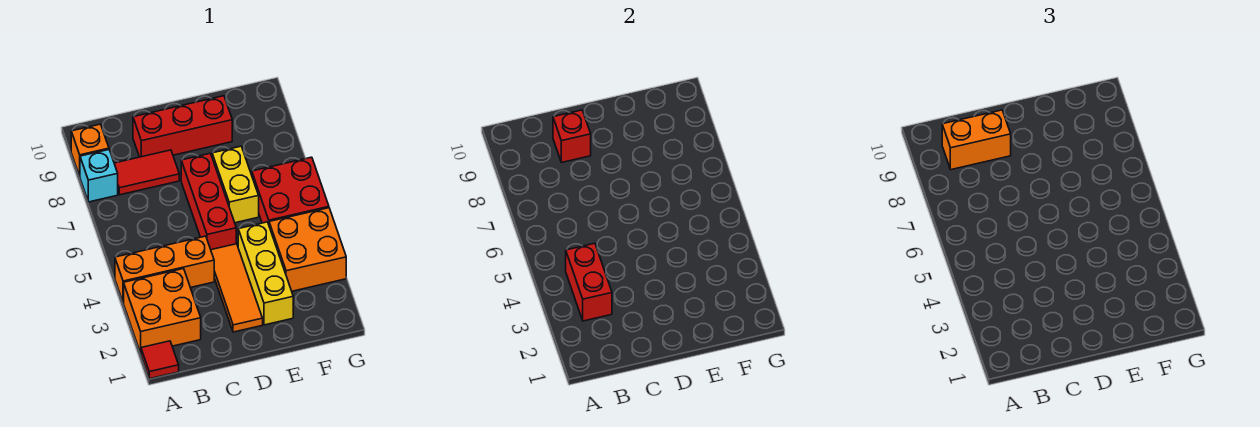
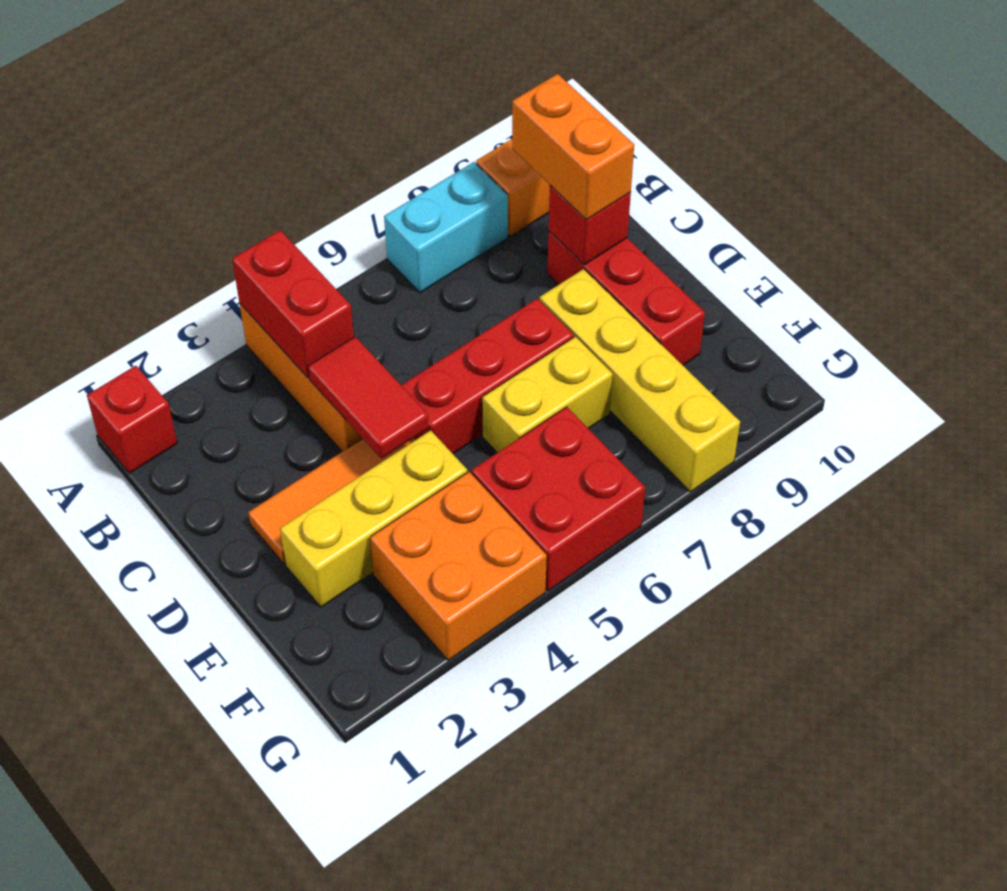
red 1x1 tile [141,341,179,379] -> red 1x1 brick [87,366,177,473]
orange 2x2 brick [124,269,201,353] -> none
cyan 1x1 brick [80,150,118,202] -> cyan 1x2 brick [384,162,508,293]
red 1x2 brick [566,243,612,321] -> red 1x2 brick turned to [232,230,354,378]
red 1x2 tile [114,150,179,195] -> red 1x2 tile moved to [308,337,429,459]
none -> yellow 1x4 brick [540,269,740,492]

